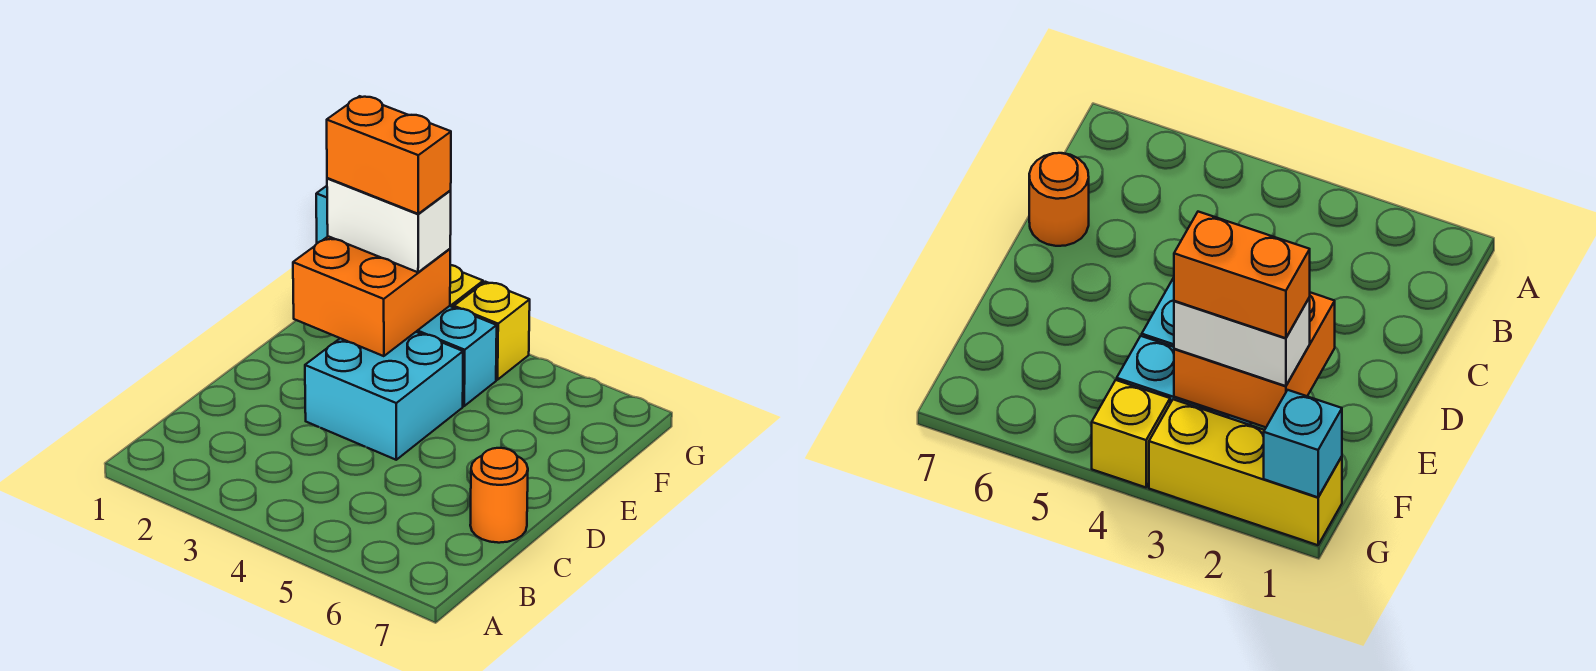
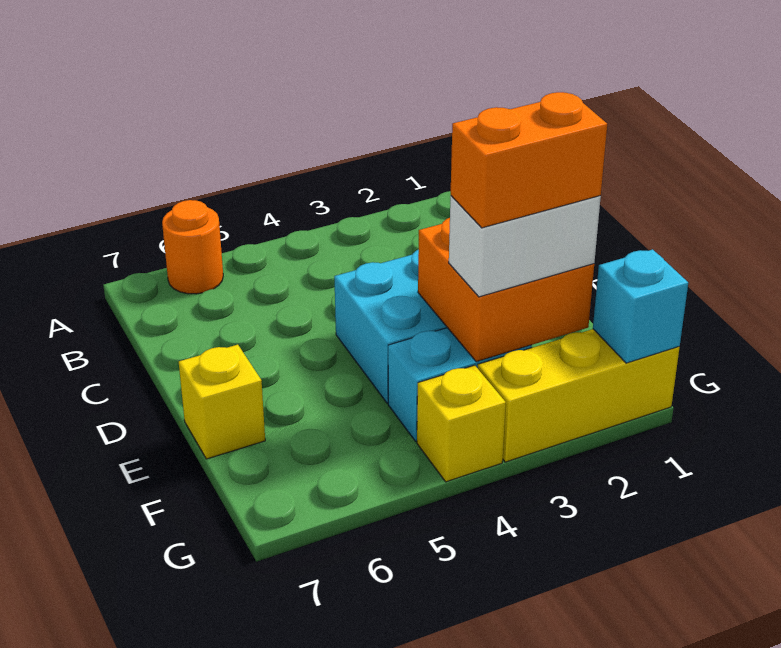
orange 1x1 round brick [470,448,528,543] -> orange 1x1 round brick moved to [162,200,223,294]
none -> yellow 1x1 brick [179,345,265,459]

